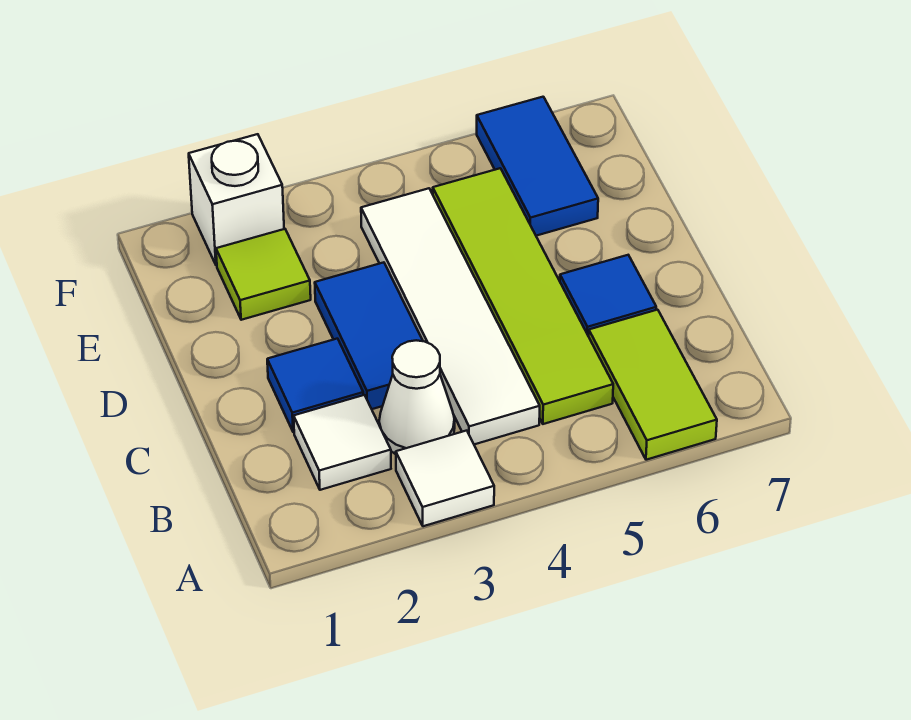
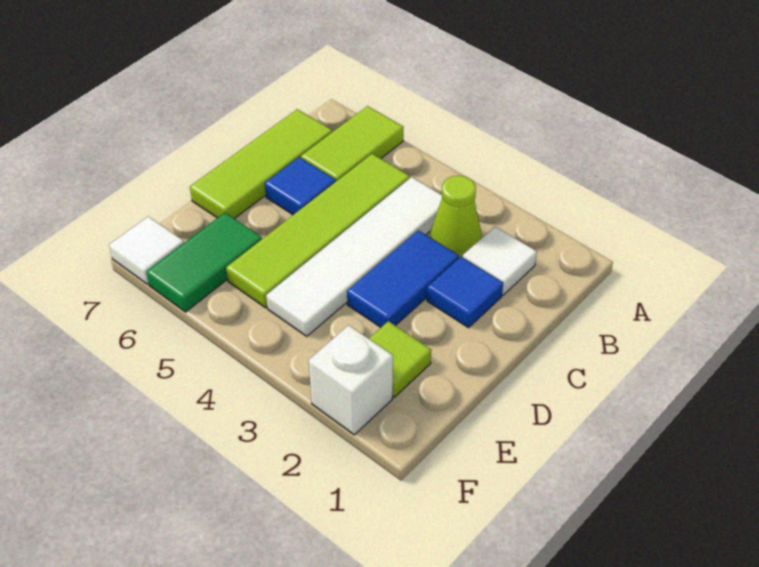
white 1x1 tile [396,431,494,526] -> white 1x1 tile moved to [109,216,184,284]
white 1x1 cone [379,340,455,454] -> lime 1x1 cone [430,176,482,258]
none -> lime 1x3 tile [190,109,332,219]
blue 1x2 tile [477,97,598,236] -> green 1x2 tile [146,213,262,312]

